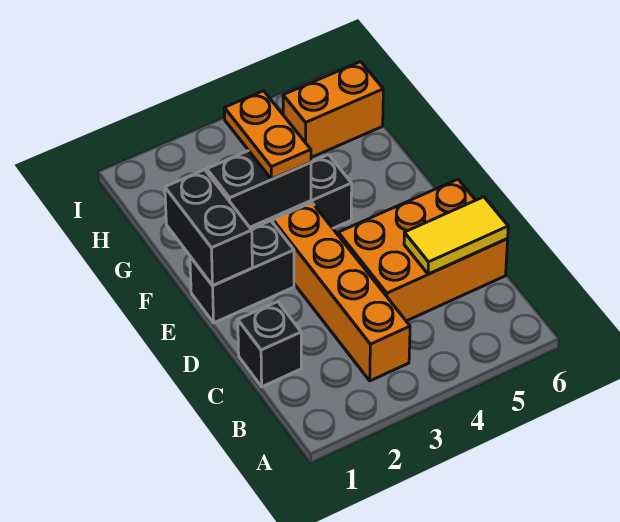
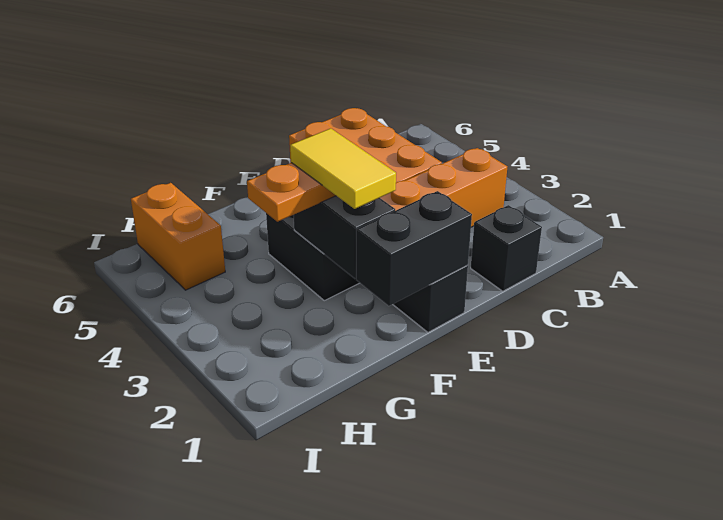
yellow 1x2 tile [404,197,508,274] -> yellow 1x2 tile moved to [290,128,396,209]

